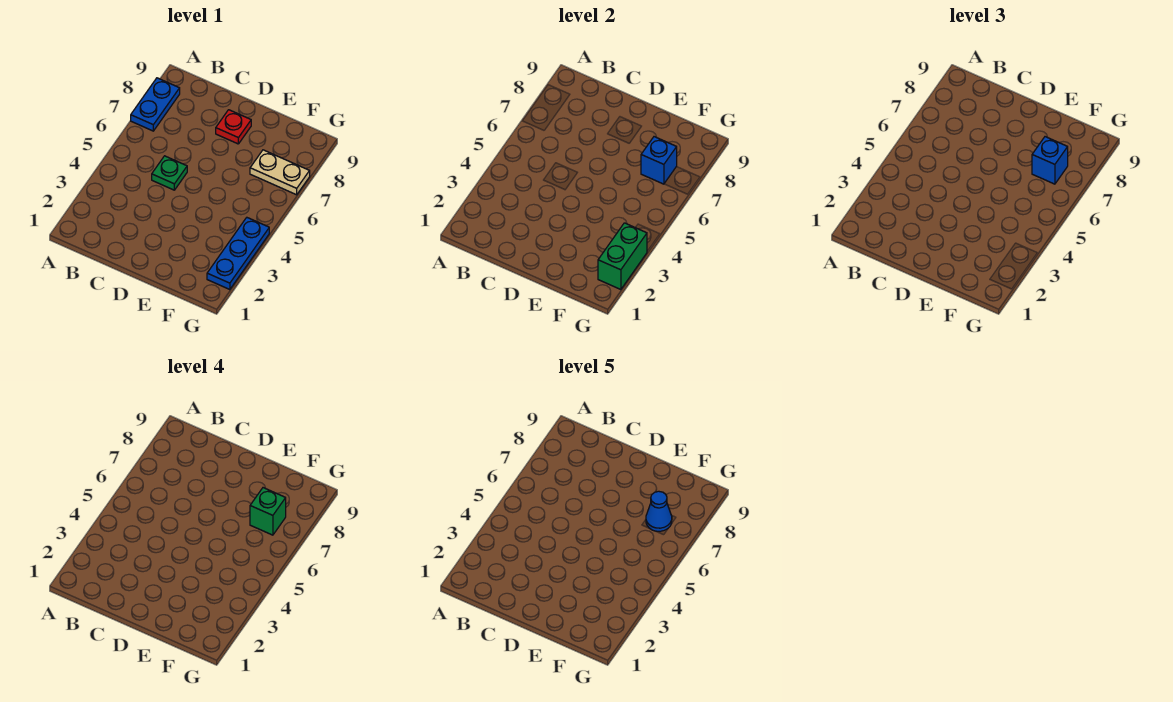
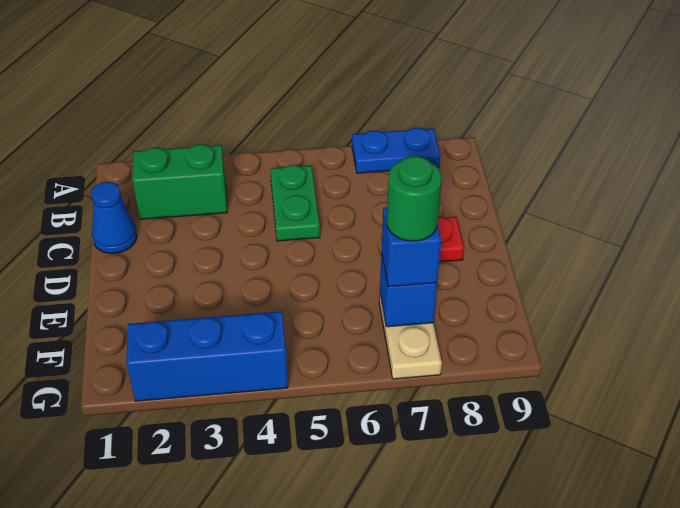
green 1x1 plate [152,156,187,190] -> green 1x2 plate [270,165,320,241]
green 1x1 brick [250,488,286,535] -> green 1x1 round brick [387,156,441,241]
blue 1x1 cone [646,491,672,531] -> blue 1x1 cone moved to [91,182,137,253]
blue 1x3 plate [207,218,269,290] -> blue 1x3 brick [126,311,288,401]
green 1x2 brick [598,223,647,290] -> green 1x2 brick moved to [133,144,227,219]

